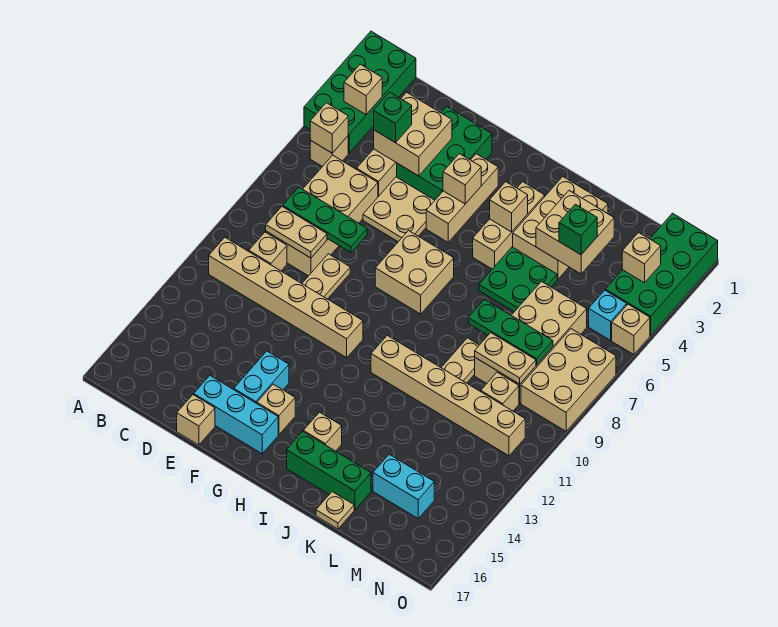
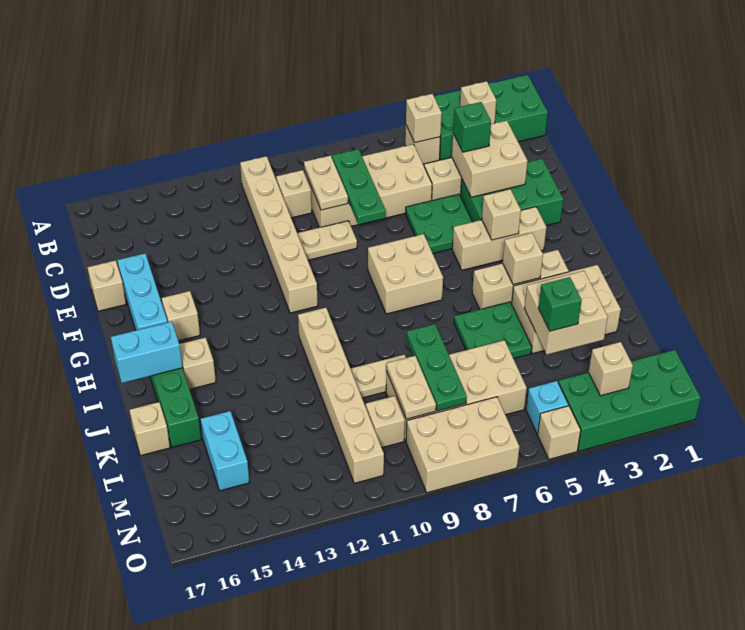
tan 2x2 plate [363,177,435,242] -> green 2x2 plate [405,194,472,253]
cyan 1x2 brick [234,351,289,403] -> cyan 1x2 brick moved to [111,322,183,383]
tan 1x1 plate [316,492,354,529] -> tan 1x1 brick [130,402,170,456]

